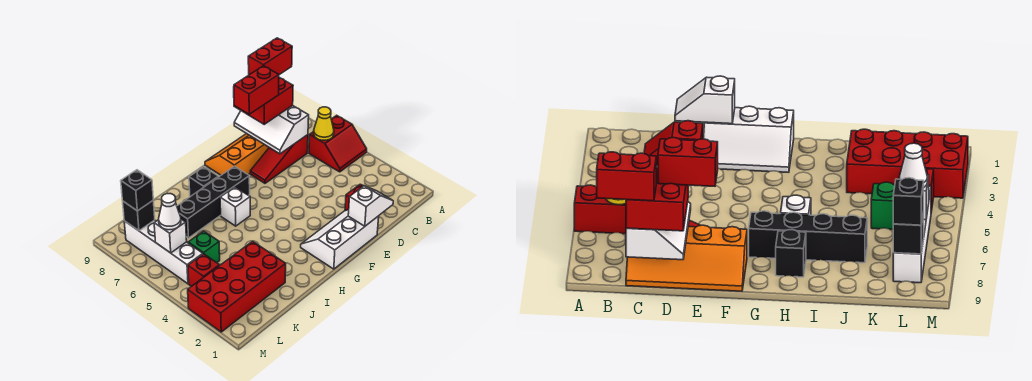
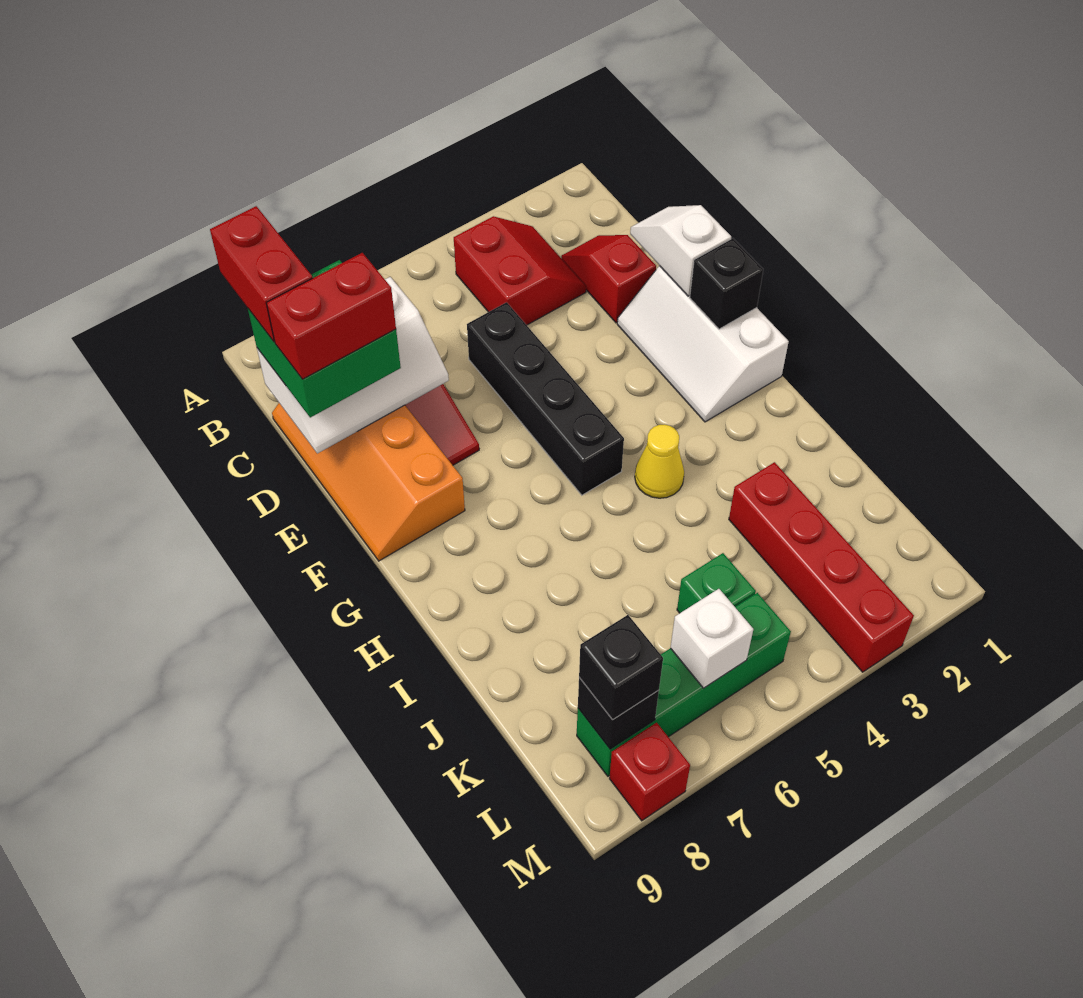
red 2x2 slope [309,115,367,172] -> red 2x2 slope moved to [454,216,586,325]
yellow 1x1 cone [314,107,334,140] -> yellow 1x1 cone moved to [635,425,684,498]
red 2x2 brick [234,77,293,124] -> green 2x2 brick [248,260,401,418]
red 1x2 brick [234,66,279,114] -> red 1x2 brick turned to [267,253,396,379]
black 1x4 brick [177,166,250,238] -> black 1x4 brick moved to [467,302,624,495]
white 1x1 brick [220,187,250,226] -> none
black 1x1 brick [189,167,218,196] -> black 1x1 brick moved to [690,238,763,329]
red 2x4 brick [188,241,286,332] -> red 1x4 brick [729,462,914,672]
red 1x1 brick [188,254,219,286] -> red 1x1 brick moved to [610,723,690,821]
white 1x4 brick [124,220,203,284] -> green 1x4 brick [577,593,791,776]
white 1x1 cone [159,194,181,230] -> none

